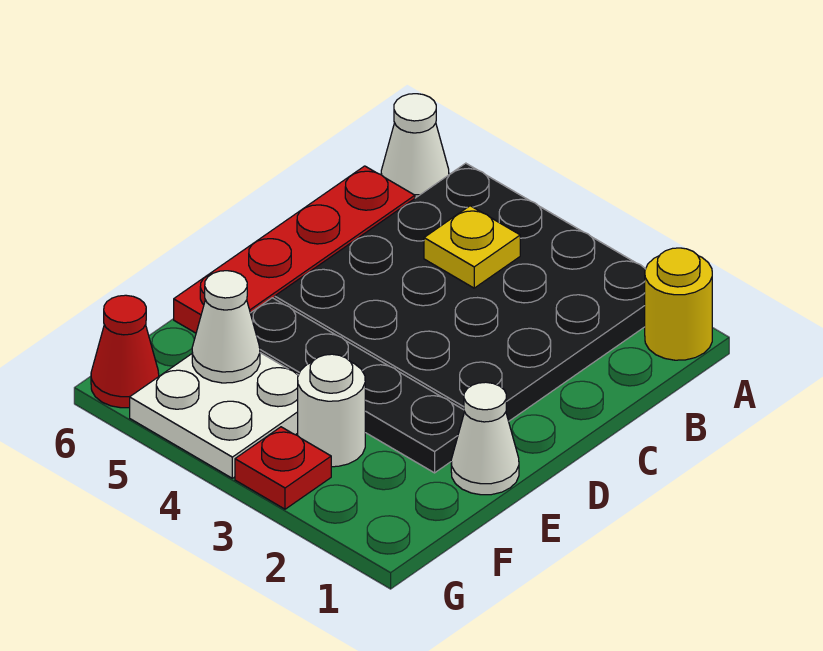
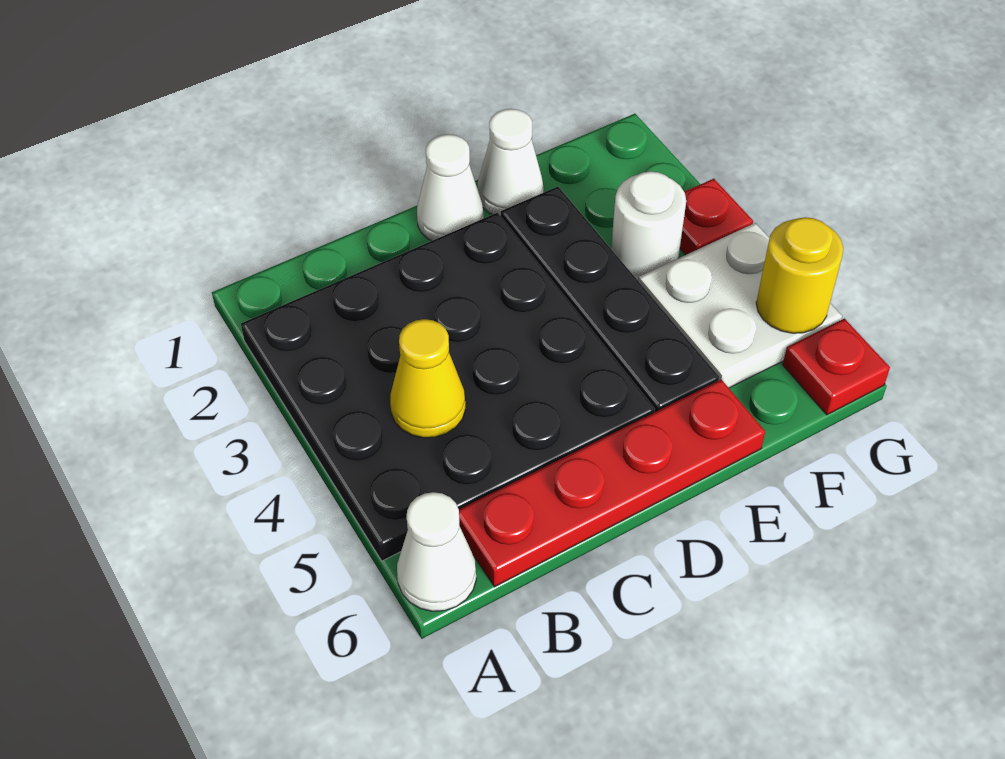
yellow 1x1 round brick [645,248,712,360] -> yellow 1x1 round brick moved to [756,217,843,333]
yellow 1x1 plate [424,206,520,288] -> yellow 1x1 cone [390,319,465,438]
white 1x1 cone [192,271,260,383] -> white 1x1 cone moved to [417,134,483,241]
red 1x1 cone [91,295,159,408] -> red 1x1 plate [783,319,890,415]

